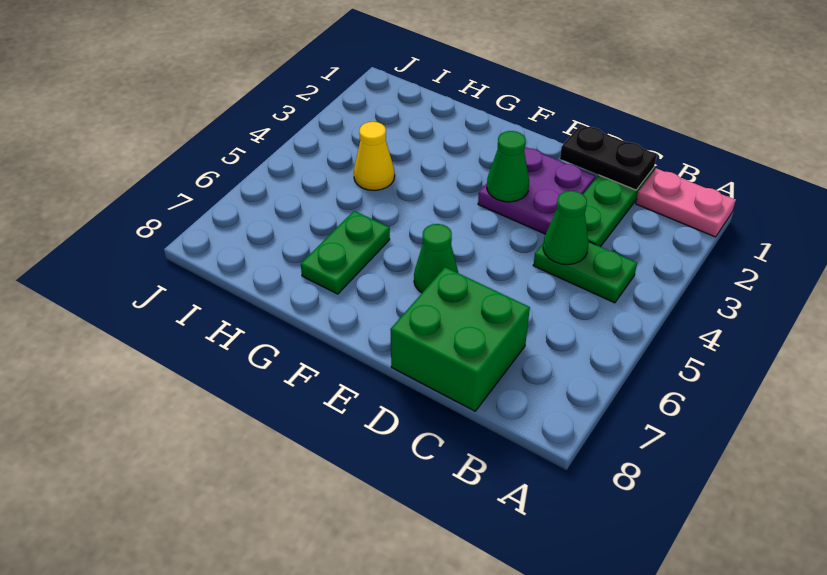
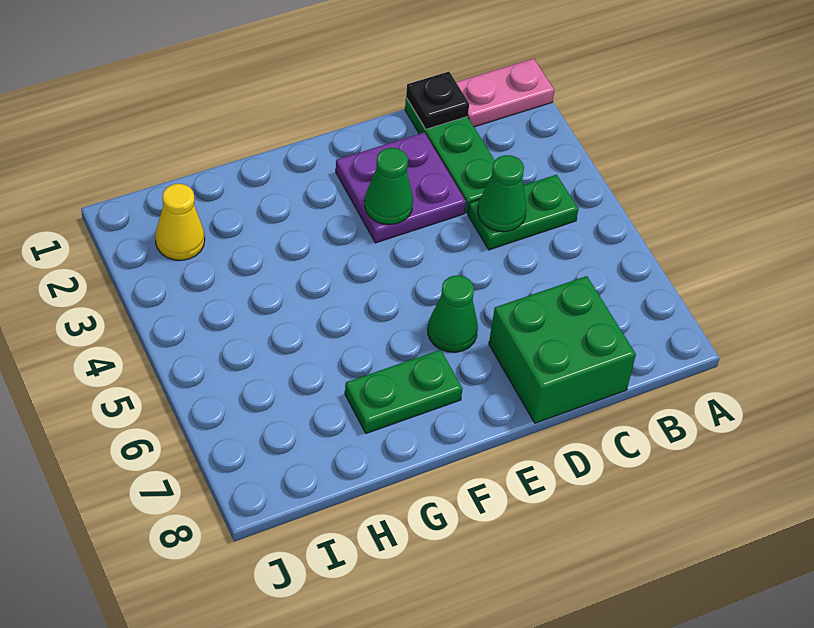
black 1x2 plate [560,125,657,190] -> black 1x1 plate [406,72,469,129]
green 1x2 plate [301,211,390,294] -> green 1x2 plate turned to [345,350,462,433]
yellow 1x1 cone [354,122,395,191] -> yellow 1x1 cone moved to [155,184,205,260]

